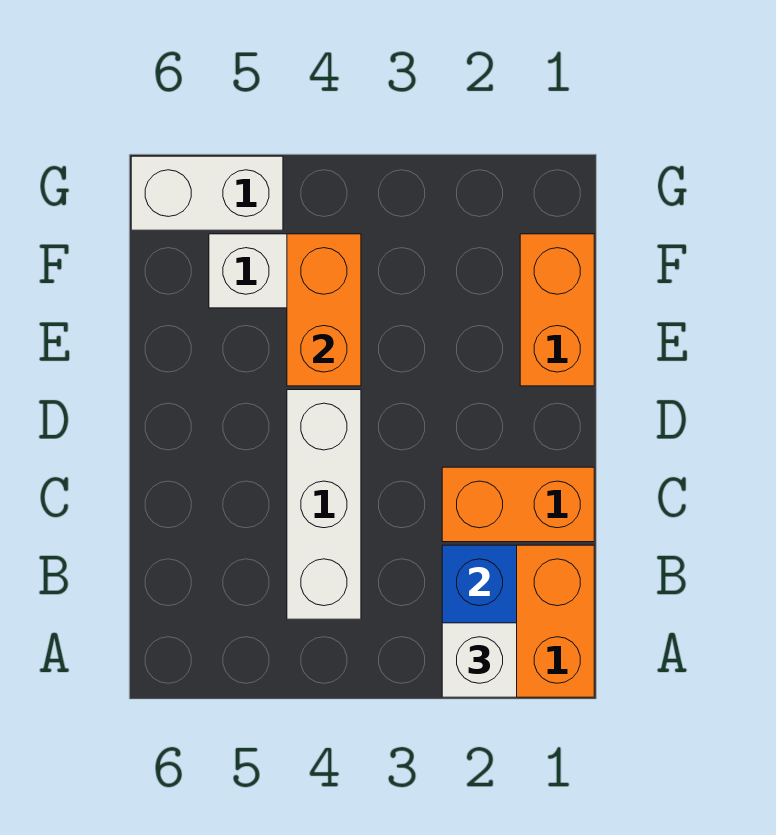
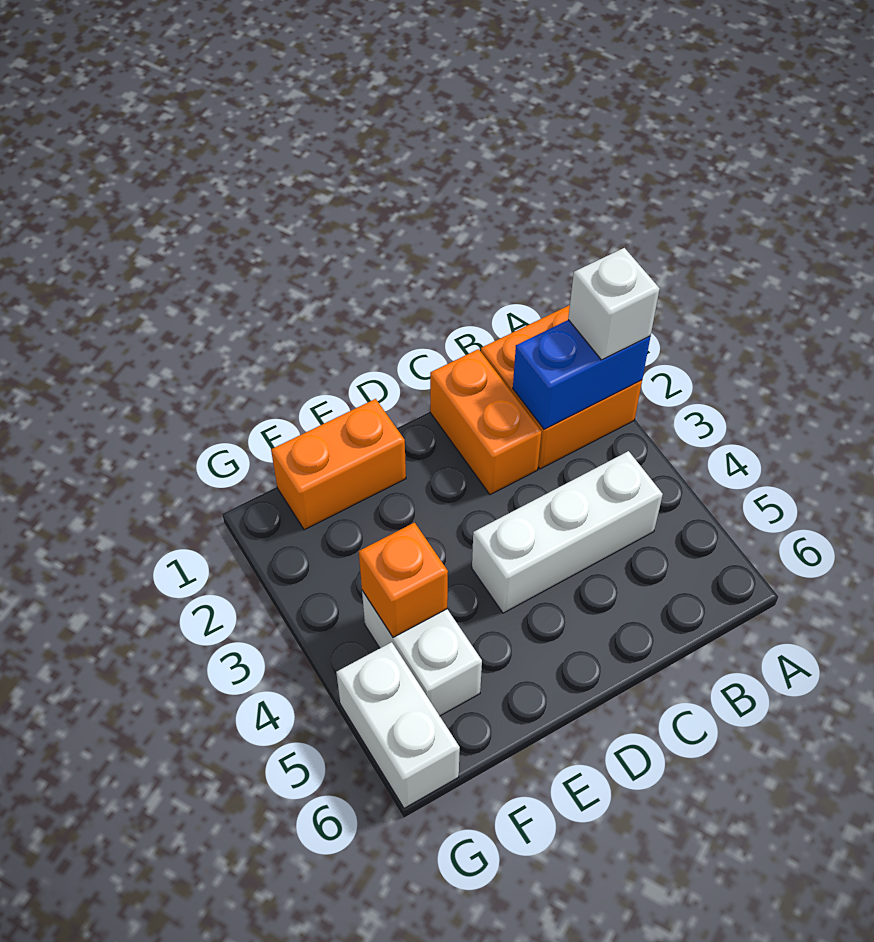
orange 1x2 brick [287,234,361,386] -> orange 1x1 brick [359,523,448,637]

